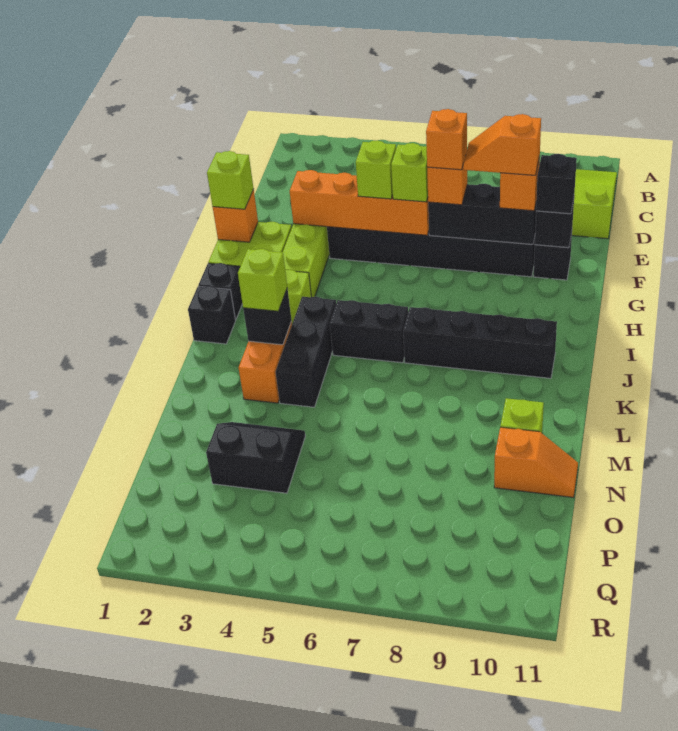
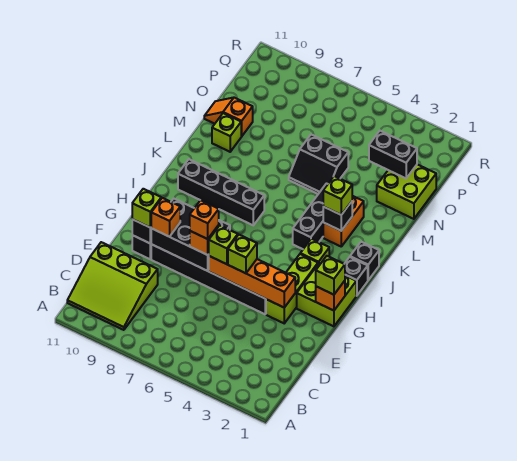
black 1x3 brick [428,184,536,244] -> black 2x3 brick [151,199,230,271]
orange 1x2 slope [463,114,541,175] -> none
black 1x1 brick [536,154,577,214] -> lime 1x1 brick [132,189,161,227]
black 1x2 brick [330,300,408,363] -> black 1x2 brick moved to [369,131,417,178]
none -> lime 2x2 brick [377,164,436,219]
black 2x2 slope [206,422,305,493] -> black 2x2 slope moved to [289,135,348,194]

